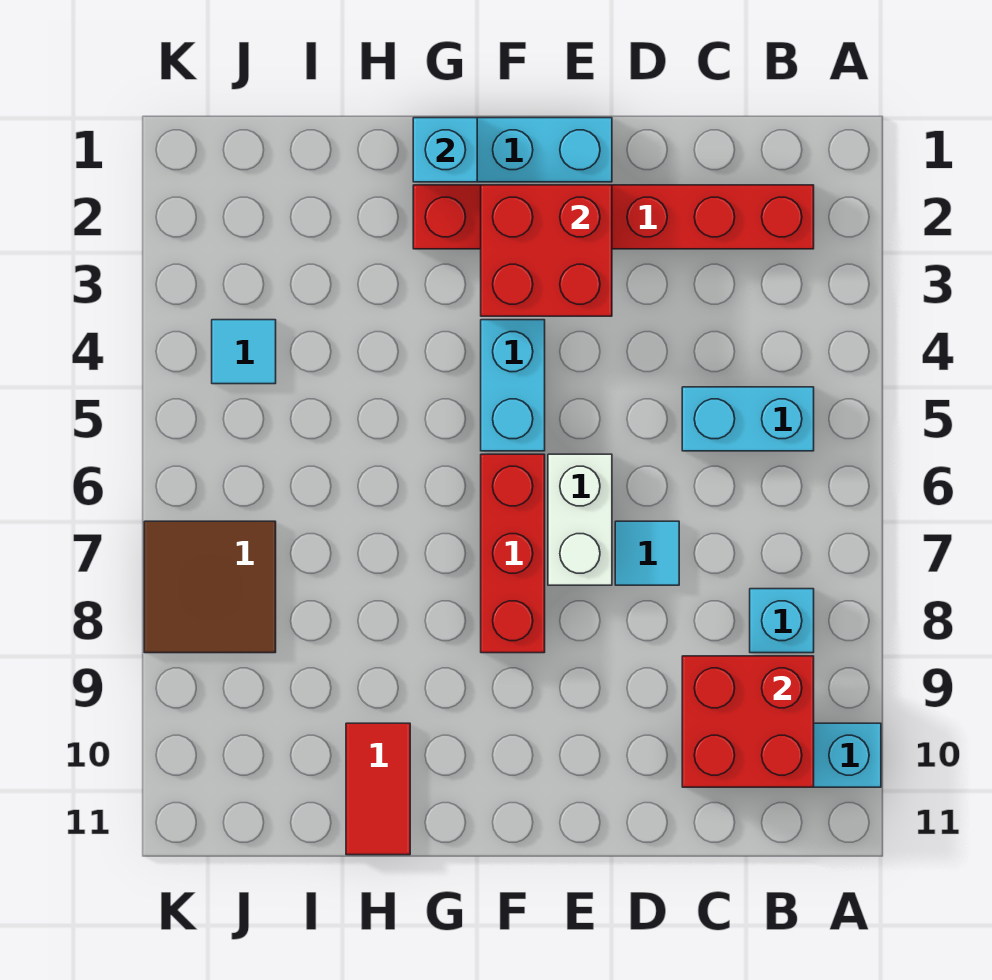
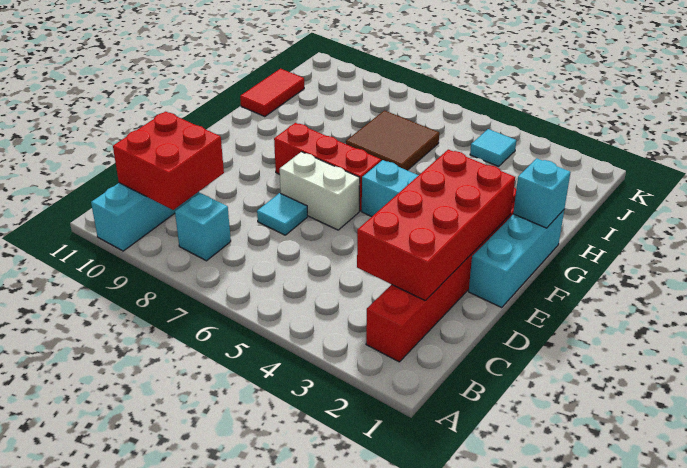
cyan 1x2 brick [682,387,814,451] -> none
red 2x2 brick [481,185,612,316] -> red 2x4 brick [357,150,515,301]
red 1x2 tile [346,723,410,855] -> red 1x2 tile turned to [240,69,304,117]
brown 2x2 tile [144,521,276,653] -> brown 2x2 tile moved to [346,110,439,170]

